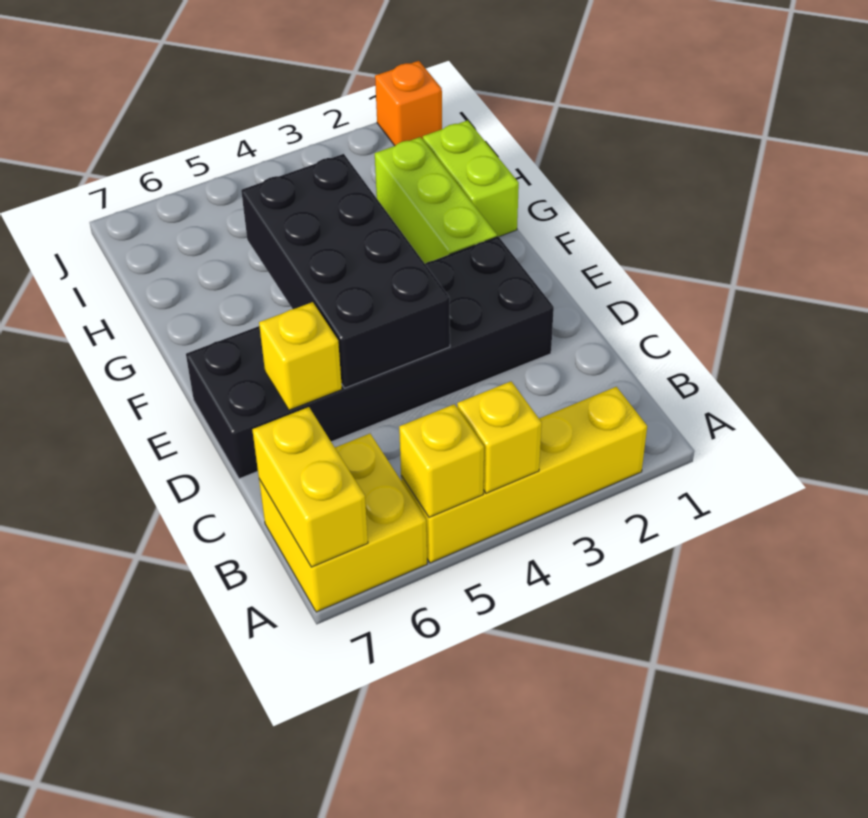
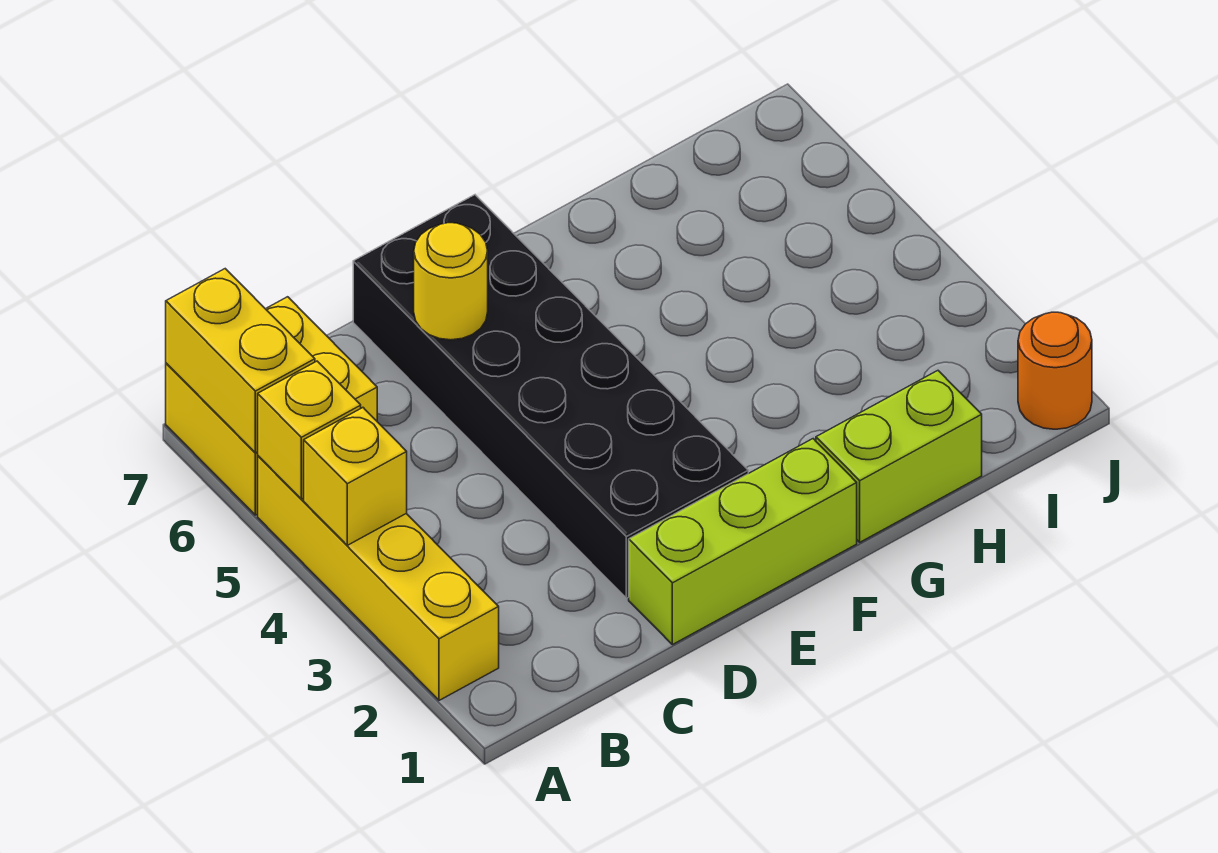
yellow 1x2 brick [252,407,368,567] -> yellow 1x2 brick turned to [166,269,315,453]
black 2x4 brick [241,154,450,388] -> none
yellow 1x1 brick [259,302,342,410] -> yellow 1x1 round brick [414,223,488,340]
lime 1x3 brick [375,137,497,263] -> lime 1x3 brick moved to [629,439,857,645]
orange 1x1 brick [375,61,442,146] -> orange 1x1 round brick [1018,312,1092,429]

